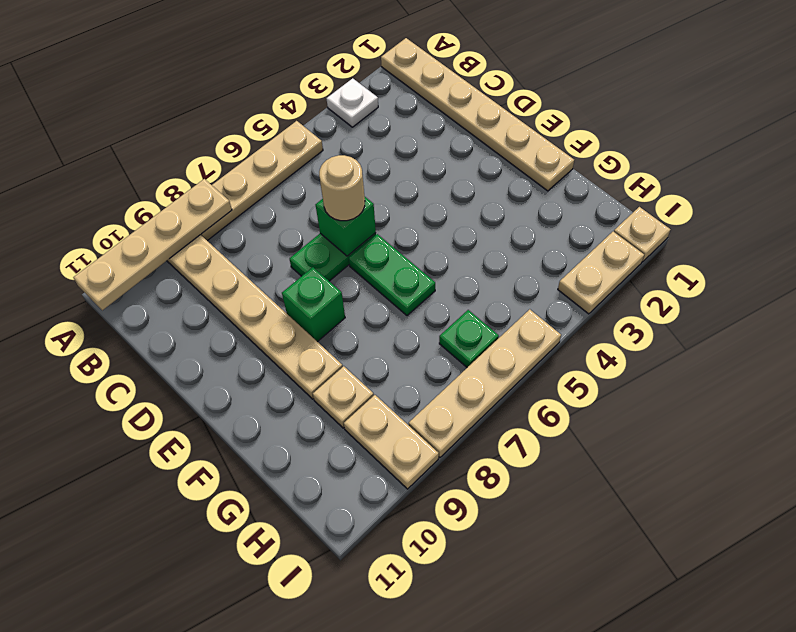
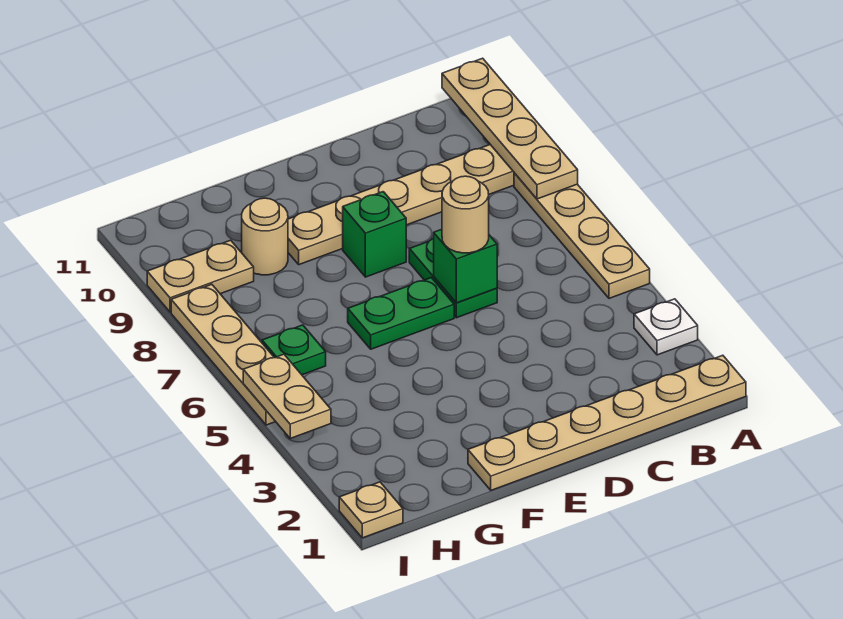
tan 1x1 plate [313,366,374,428] -> tan 1x1 round brick [242,198,288,275]
tan 1x2 plate [558,232,644,314] -> tan 1x2 plate moved to [243,354,331,438]

